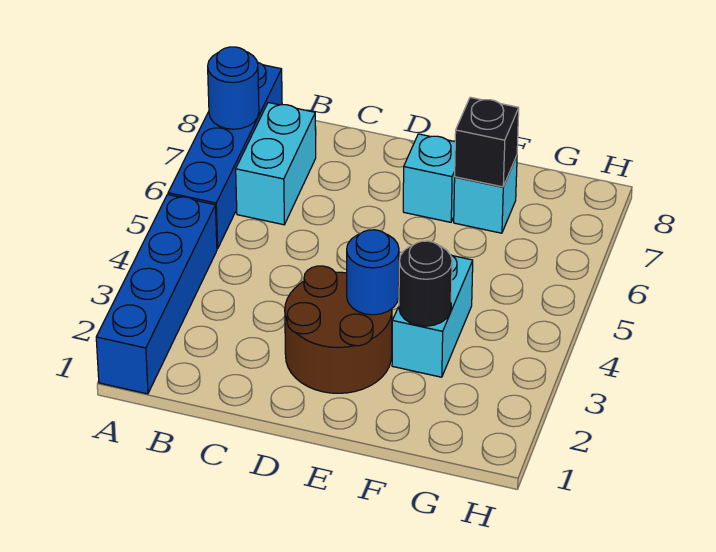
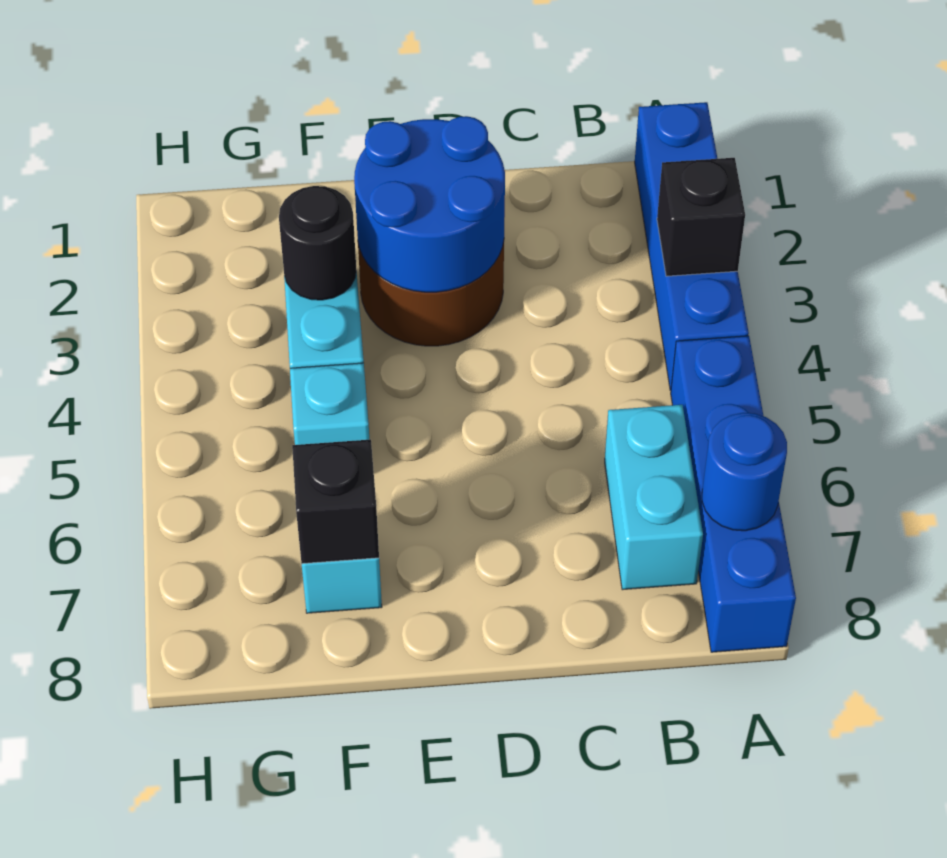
none -> black 1x1 brick [657,158,745,276]
blue 1x1 round brick [347,230,399,315] -> blue 2x2 round brick [354,116,505,292]
cyan 1x1 brick [403,134,455,222] -> cyan 1x1 brick moved to [290,363,369,445]

